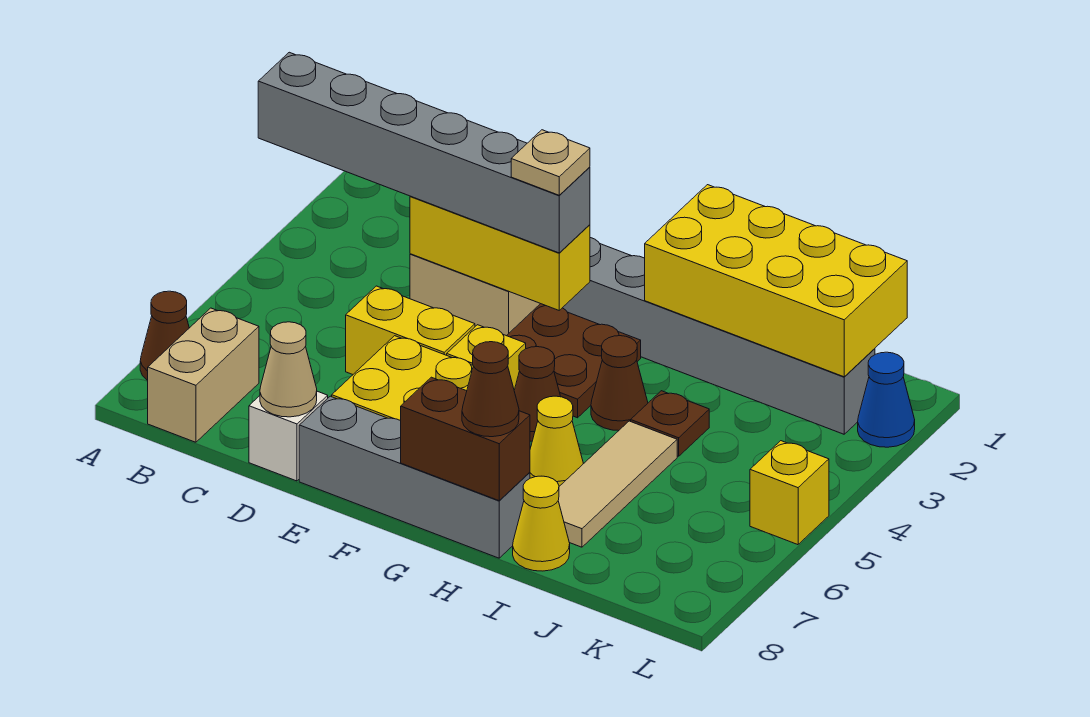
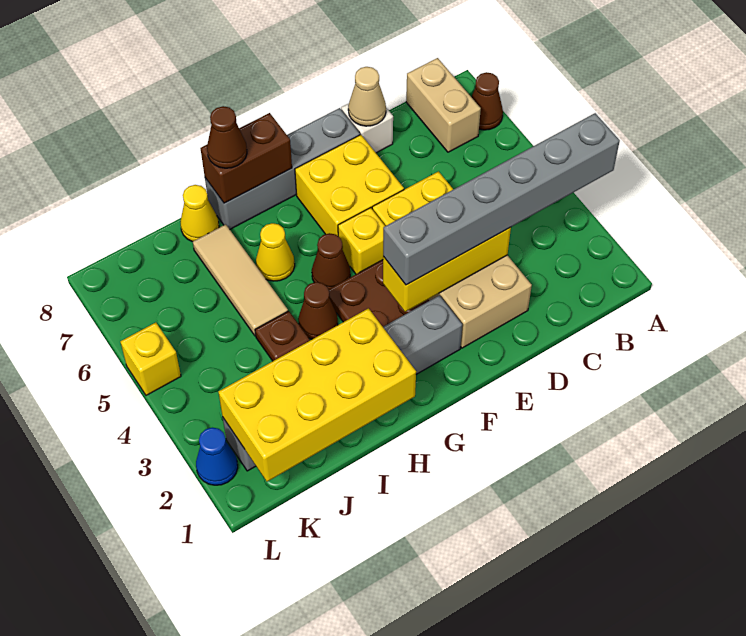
tan 1x1 plate [511,130,590,195] -> none

